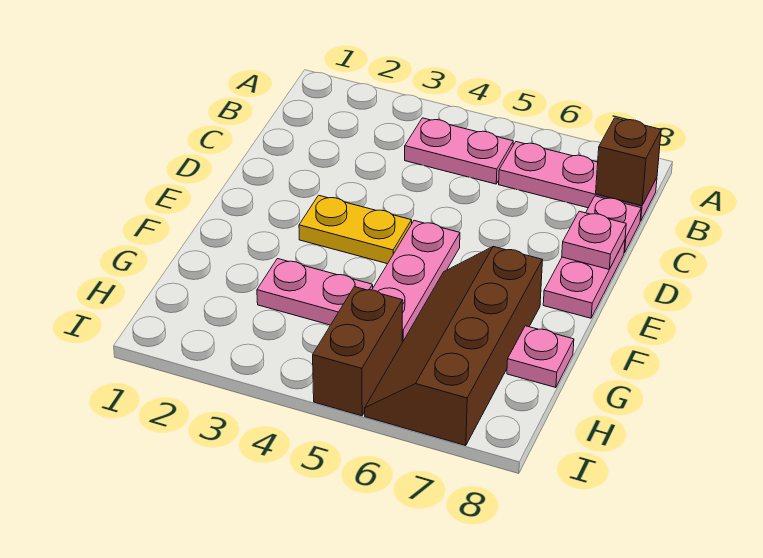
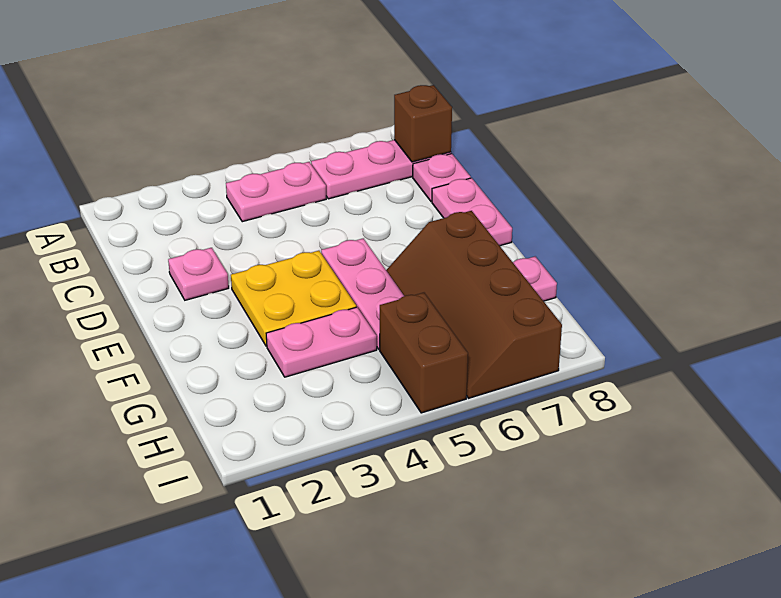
pink 1x1 plate [562,211,626,269] -> pink 1x1 plate moved to [168,248,229,300]
yellow 1x2 plate [299,195,412,264] -> yellow 2x2 plate [231,251,356,346]

